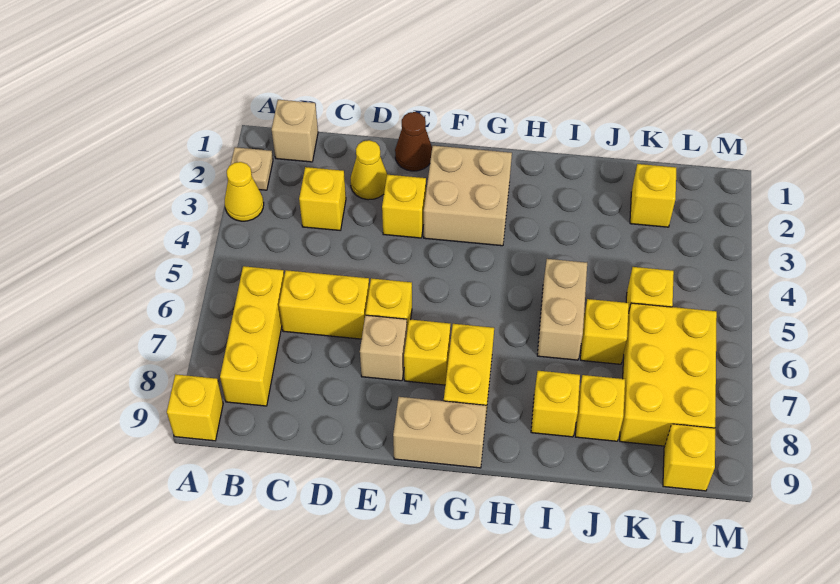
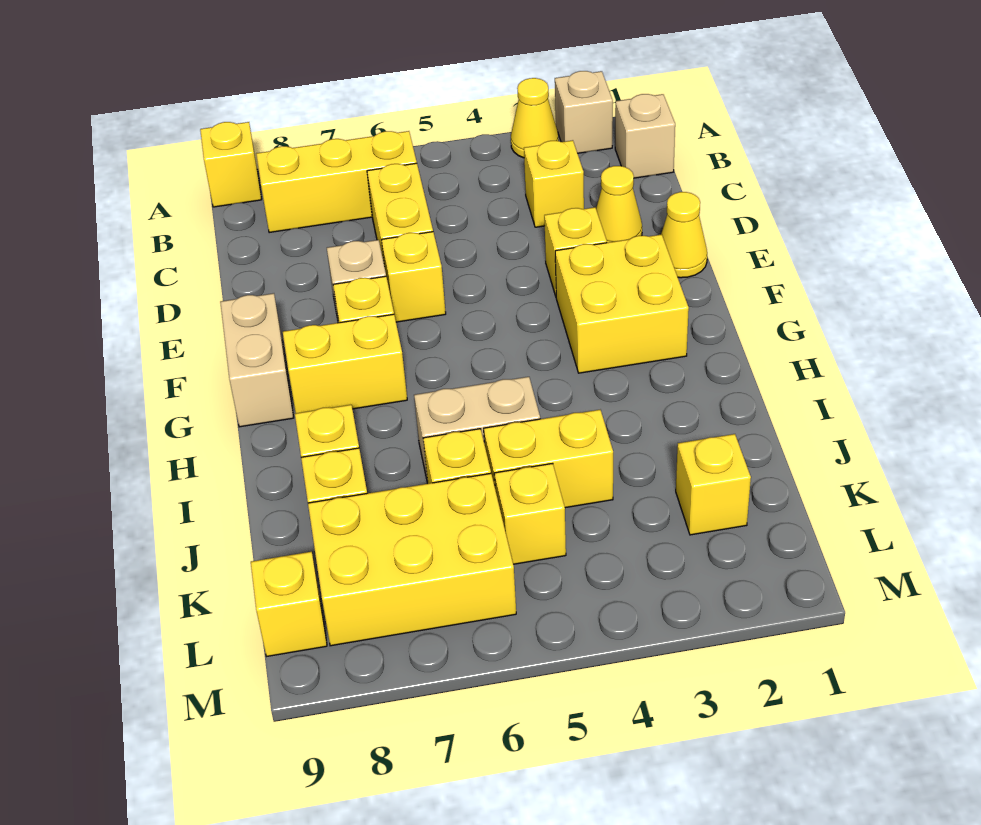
tan 1x1 plate [231,147,273,190] -> tan 1x1 brick [555,71,613,153]
brown 1x1 cone [395,112,432,171] -> yellow 1x1 cone [661,192,707,278]
tan 2x2 brick [424,146,512,246] -> yellow 2x2 brick [555,234,689,373]
none -> yellow 1x2 brick [484,410,613,508]

